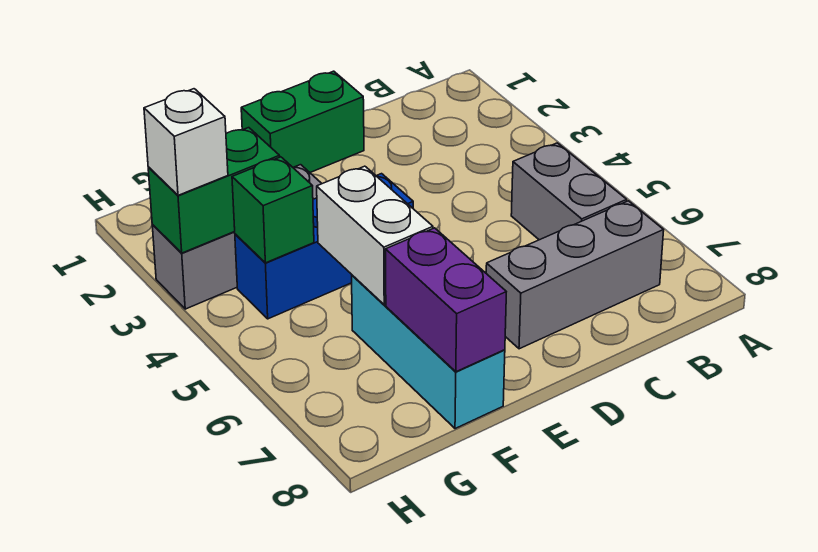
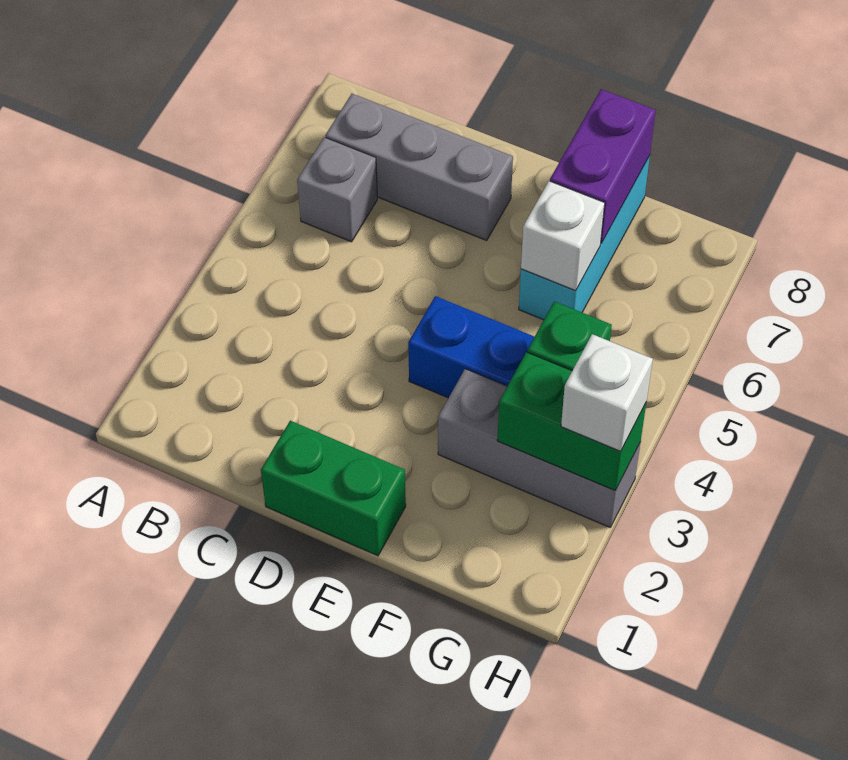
grey 1x2 brick [511,143,627,240] -> grey 1x1 brick [297,137,377,242]
white 1x2 brick [317,166,433,305] -> white 1x1 brick [521,181,605,291]

